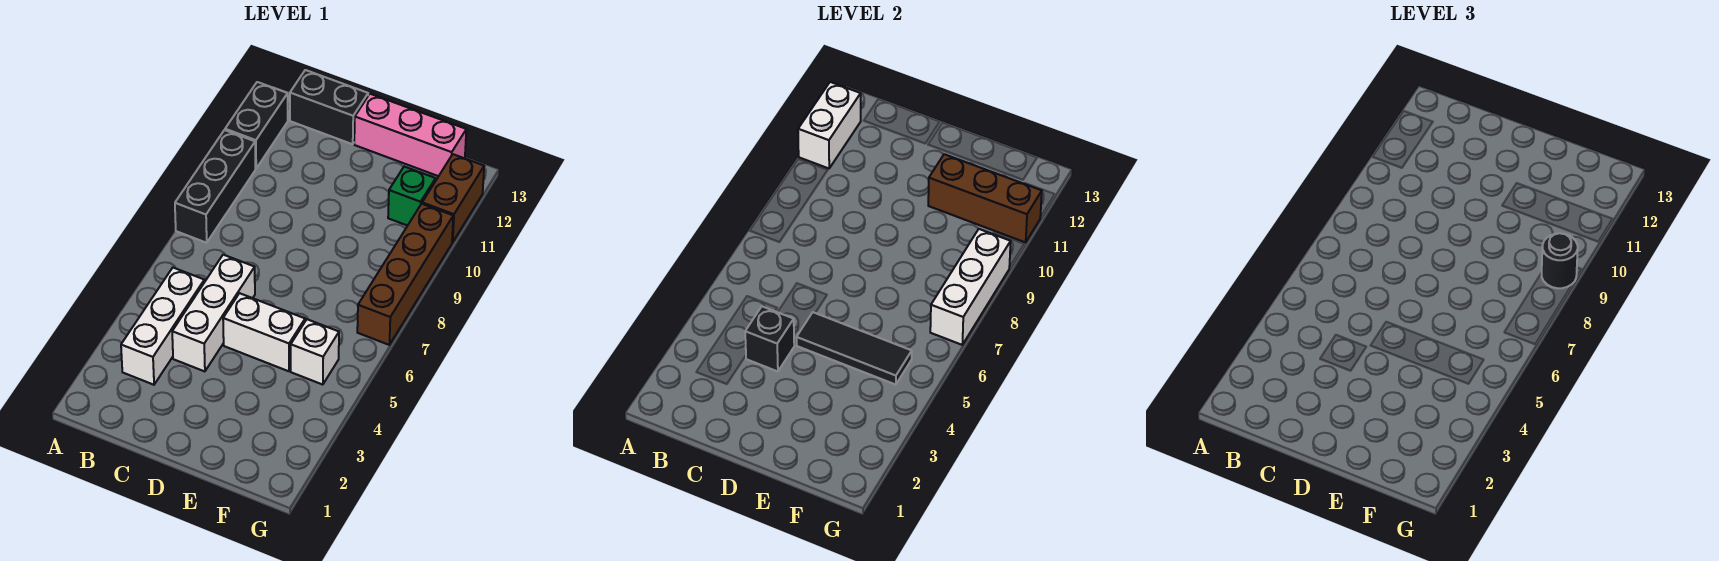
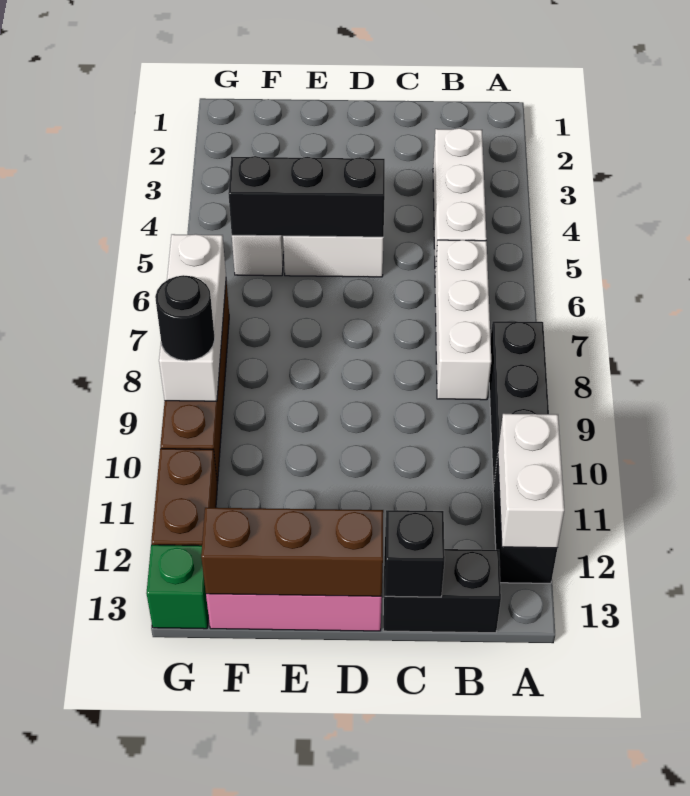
white 1x3 brick [172,255,255,371] -> white 1x3 brick moved to [435,240,491,400]
black 1x1 brick [745,306,794,371] -> black 1x1 brick moved to [385,510,445,597]
black 1x3 tile [797,312,912,385] -> black 1x3 brick [228,156,385,237]
brown 1x3 brick [928,154,1042,242] -> brown 1x3 brick moved to [201,508,383,596]
green 1x1 brick [388,167,436,226] -> green 1x1 brick moved to [147,545,208,629]

